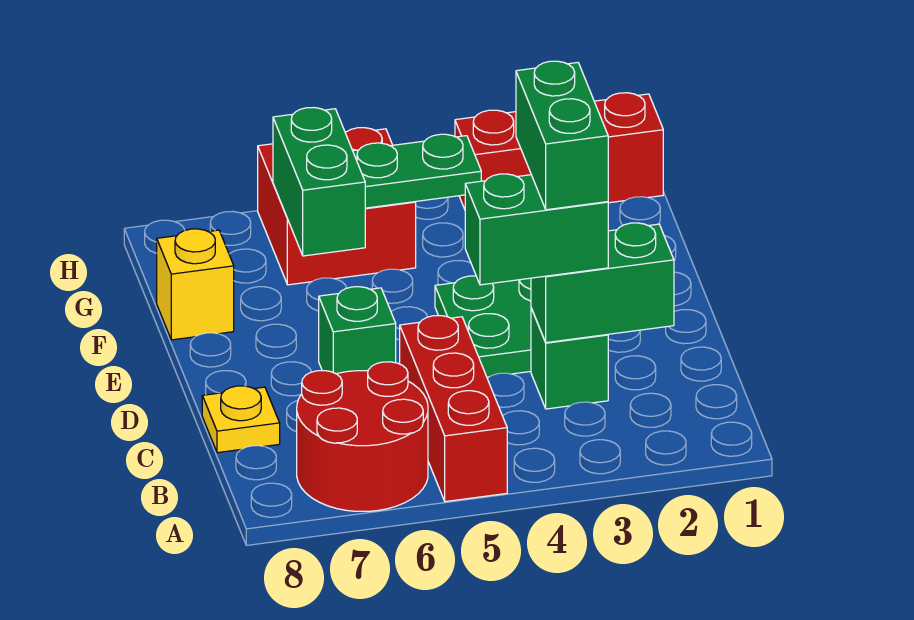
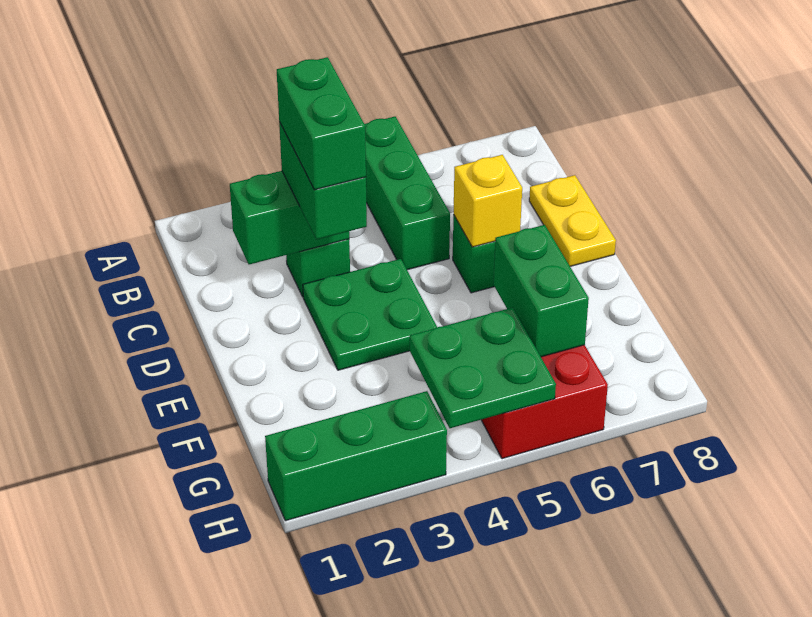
red 1x3 brick [400,316,507,502] -> green 1x3 brick [365,117,450,270]
red 2x2 round brick [297,362,428,511] -> none
green 1x2 brick [465,174,608,285] -> green 1x2 brick turned to [279,122,367,240]
yellow 1x1 plate [202,386,280,453] -> yellow 1x2 plate [529,175,616,266]
yellow 1x1 brick [157,229,234,340] -> yellow 1x1 brick moved to [454,155,522,247]
green 1x2 plate [353,134,481,208] -> green 2x2 plate [410,308,556,428]
red 1x3 brick [455,93,663,209] -> green 1x3 brick [265,391,447,521]

